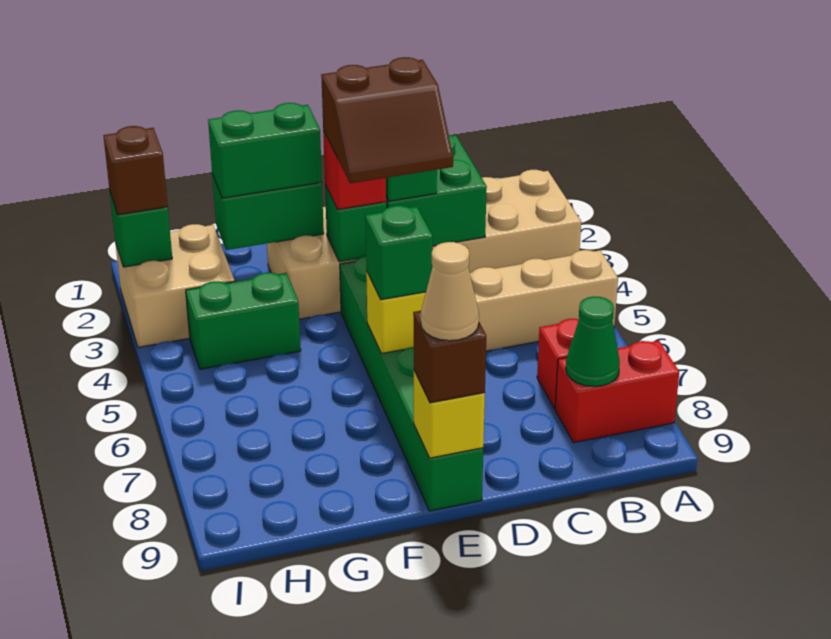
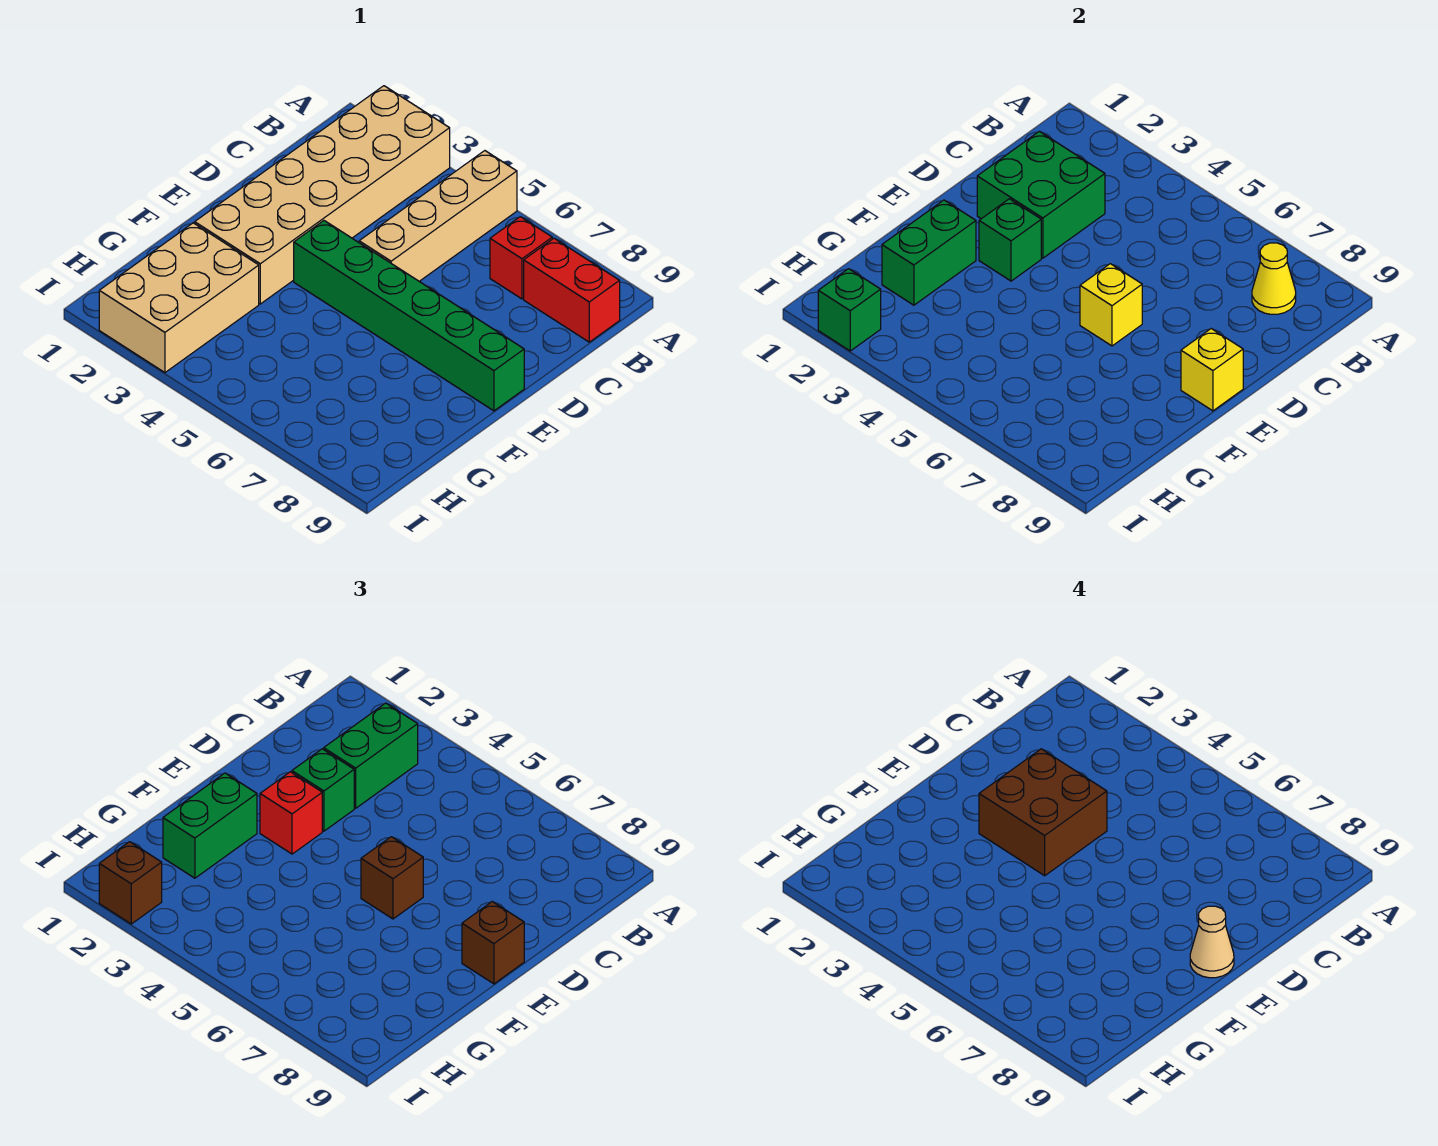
red 1x2 brick [555,341,679,443] -> red 1x2 brick turned to [524,238,620,342]
green 1x1 cone [566,296,620,387] -> yellow 1x1 cone [1252,243,1296,314]
brown 2x2 slope [321,57,453,183] -> brown 2x2 brick [979,749,1107,876]
green 1x1 brick [365,206,433,300] -> brown 1x1 brick [361,837,423,919]
green 1x2 brick [186,273,301,369] -> green 1x2 brick moved to [324,703,418,808]
tan 2x2 brick [115,224,235,347] -> tan 2x3 brick [99,223,259,373]

